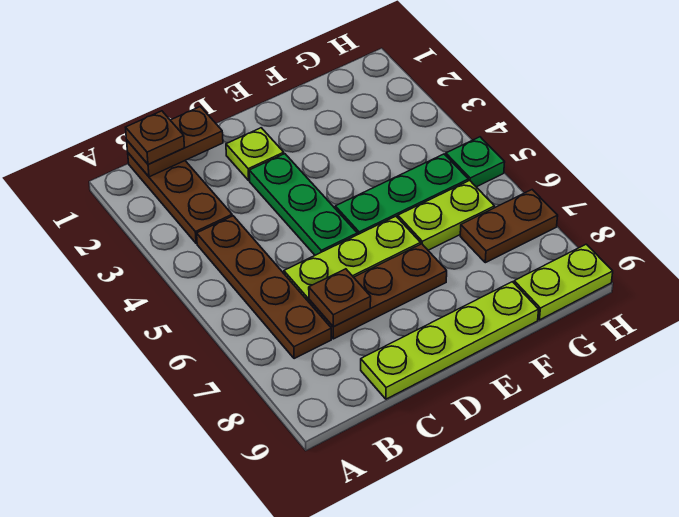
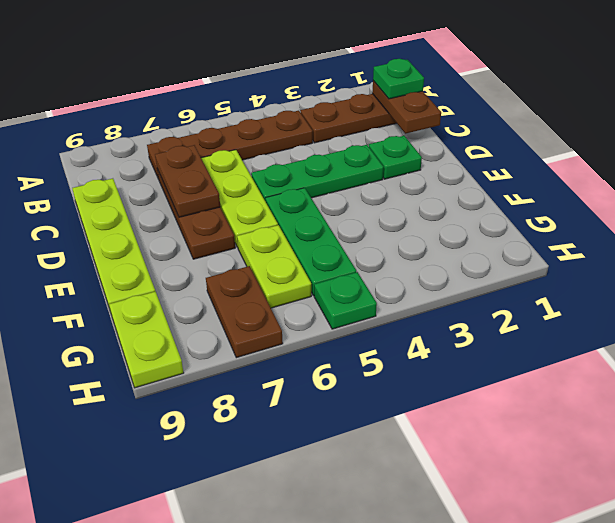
brown 1x1 plate [126,111,185,164] -> green 1x1 plate [373,59,424,99]
brown 1x1 plate [309,269,371,327] -> brown 1x2 plate [155,145,220,217]
lime 1x1 plate [226,128,284,180] -> green 1x1 plate [369,136,422,179]

